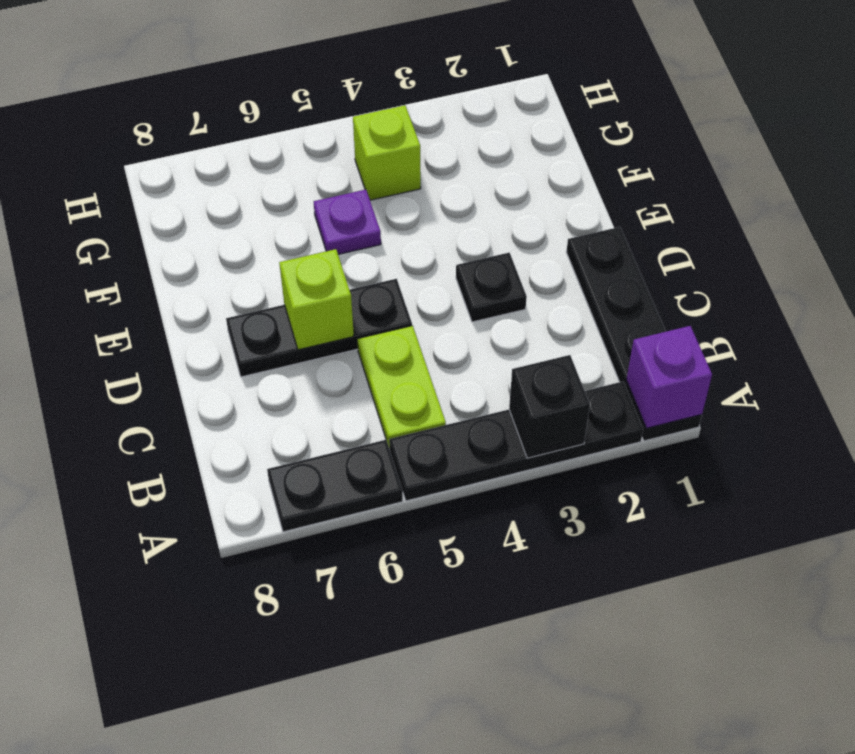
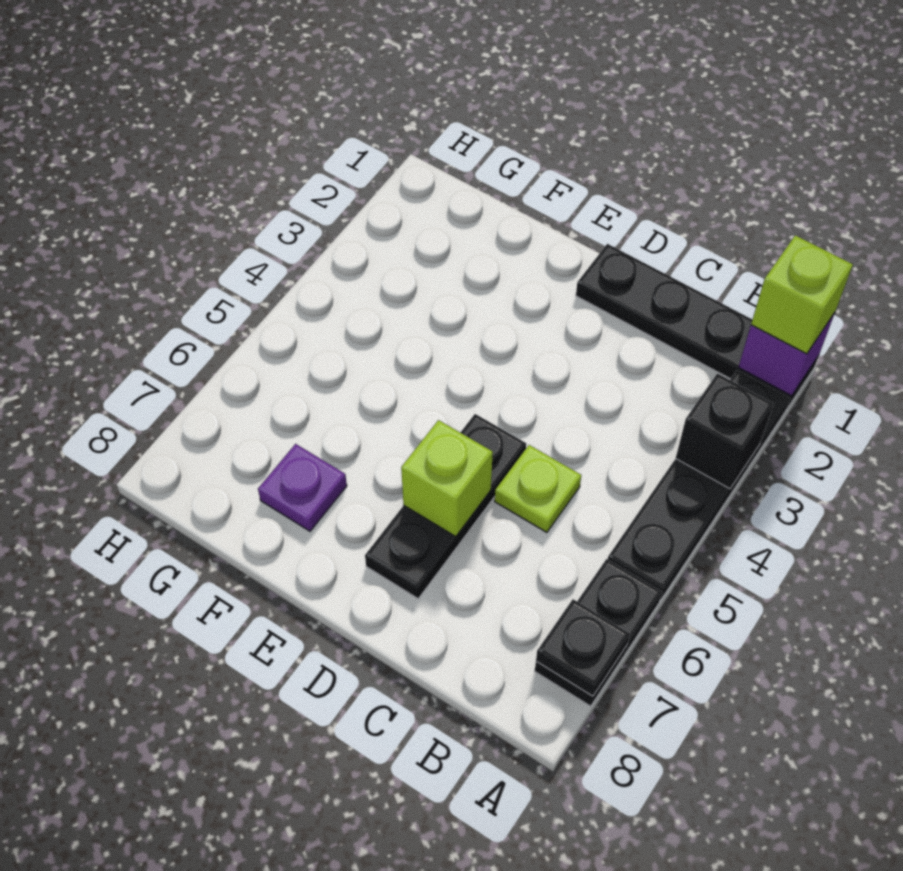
lime 1x2 plate [357,326,446,448] -> lime 1x1 plate [495,445,581,532]
black 1x1 plate [456,253,527,322] -> black 1x1 plate moved to [536,599,630,696]
purple 1x1 plate [314,190,381,254] -> purple 1x1 plate moved to [258,444,347,531]
lime 1x1 brick [353,105,421,200] -> lime 1x1 brick moved to [751,235,853,354]

